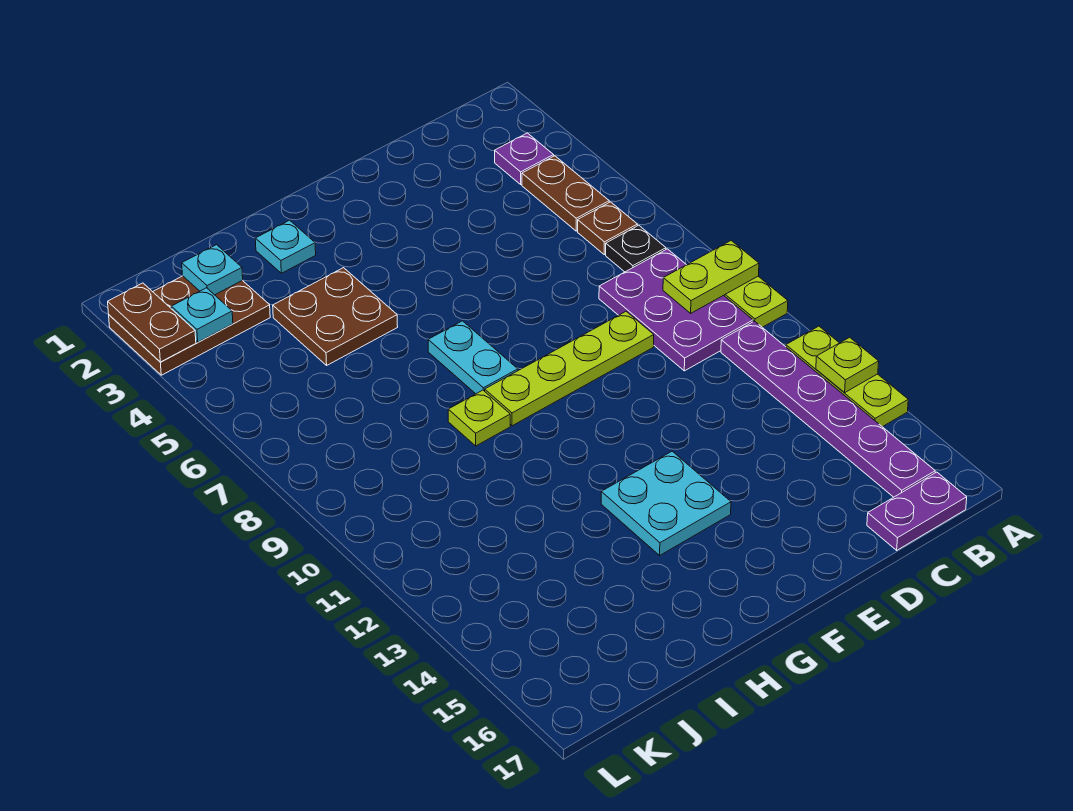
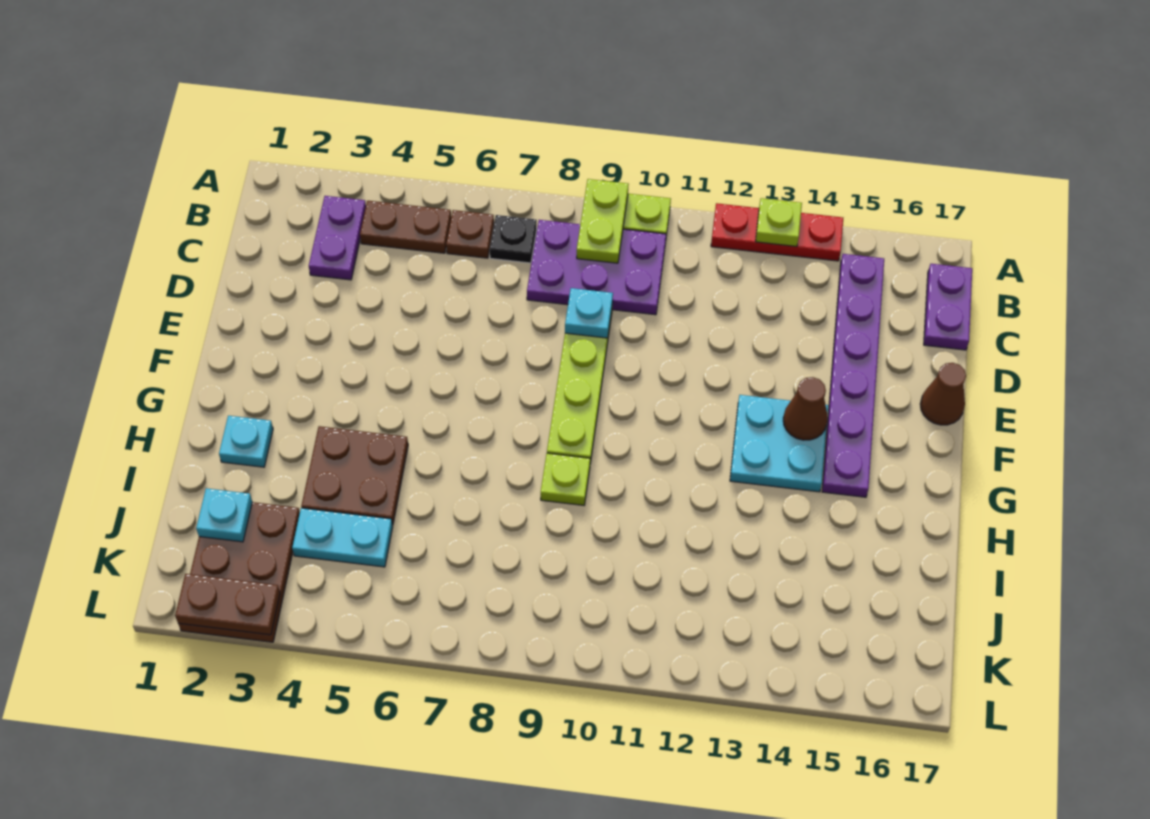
lime 1x3 plate [786,326,908,427] -> red 1x3 plate [711,203,843,261]
purple 1x1 plate [495,133,554,184] -> purple 1x2 plate [309,196,366,280]
purple 1x6 plate [721,321,935,497] -> purple 1x6 plate turned to [822,254,884,497]
none -> brown 1x1 cone [920,363,966,425]
none -> brown 1x1 cone [783,377,828,440]
cyan 1x2 plate [428,321,518,394] -> cyan 1x2 plate moved to [292,508,393,567]
cyan 1x1 plate [171,288,233,342] -> cyan 1x1 plate moved to [565,288,613,338]

